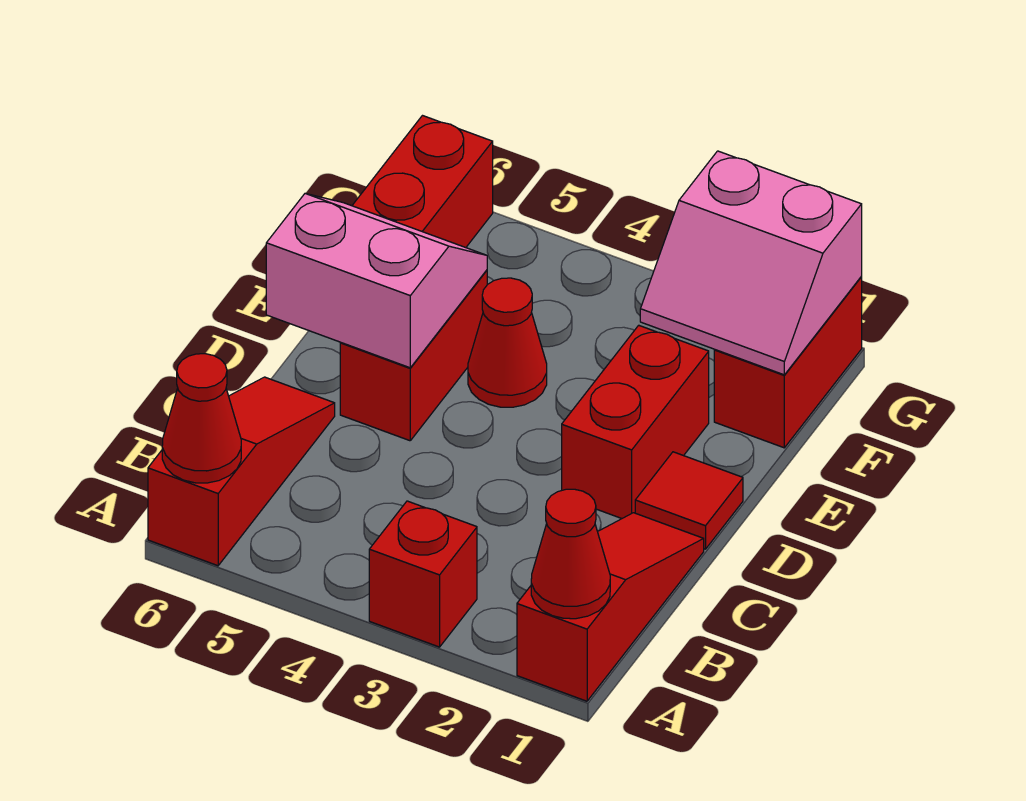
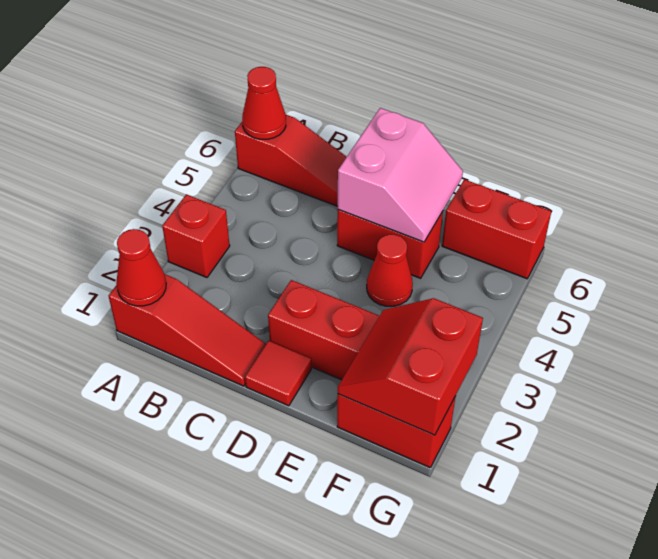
pink 2x2 slope [640,151,862,375] -> red 2x2 slope [338,298,483,435]

